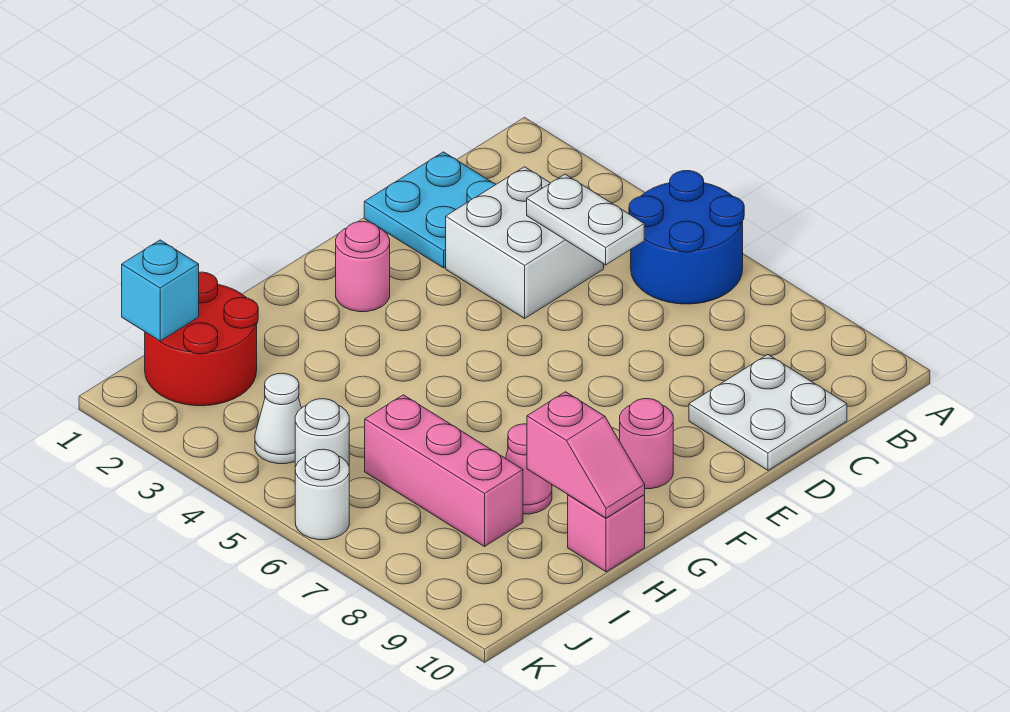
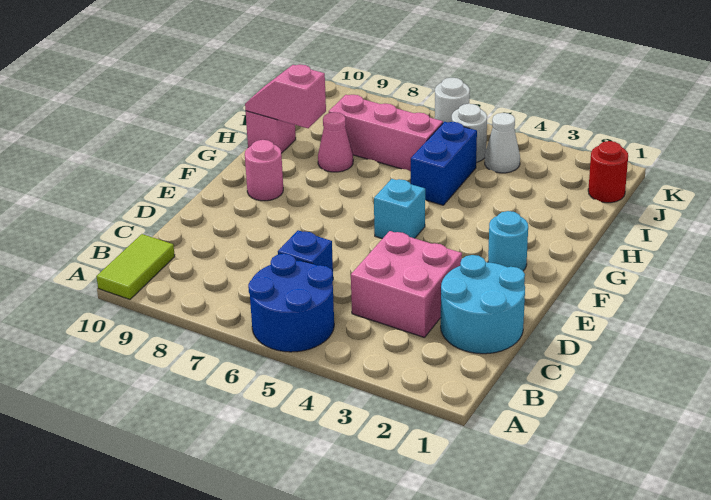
none -> lime 1x2 tile [96,234,175,299]
cyan 2x2 plate [364,152,496,268] -> cyan 2x2 round brick [441,255,525,354]
white 2x2 brick [446,167,604,318] -> pink 2x2 brick [351,231,462,338]
white 1x2 plate [527,174,644,265] -> none
none -> blue 1x1 brick [278,230,333,272]
white 2x2 plate [689,355,847,470] -> none
pink 1x1 round brick [336,221,390,312] -> cyan 1x1 round brick [488,211,528,271]
none -> blue 1x2 brick [411,122,477,205]
red 2x2 round brick [145,272,258,406] -> red 1x1 round brick [588,141,628,203]
cyan 1x1 brick [122,240,199,341] -> cyan 1x1 brick moved to [374,179,425,239]

